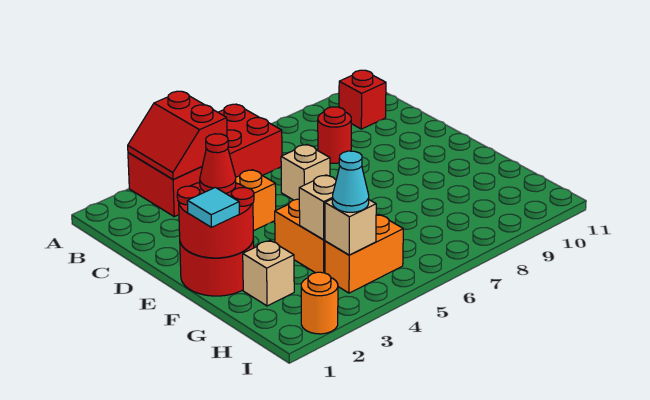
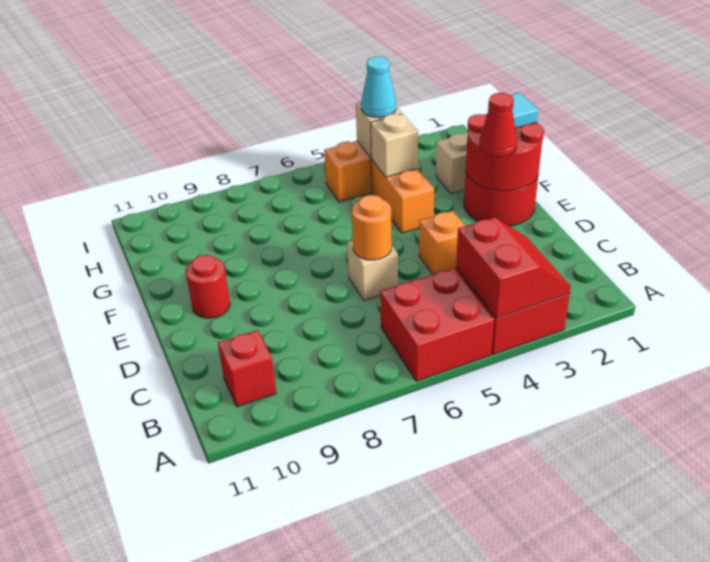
red 1x1 round brick [318,107,351,163] -> red 1x1 round brick moved to [185,255,230,318]
orange 1x1 round brick [301,272,338,334] -> orange 1x1 round brick moved to [352,195,392,260]

